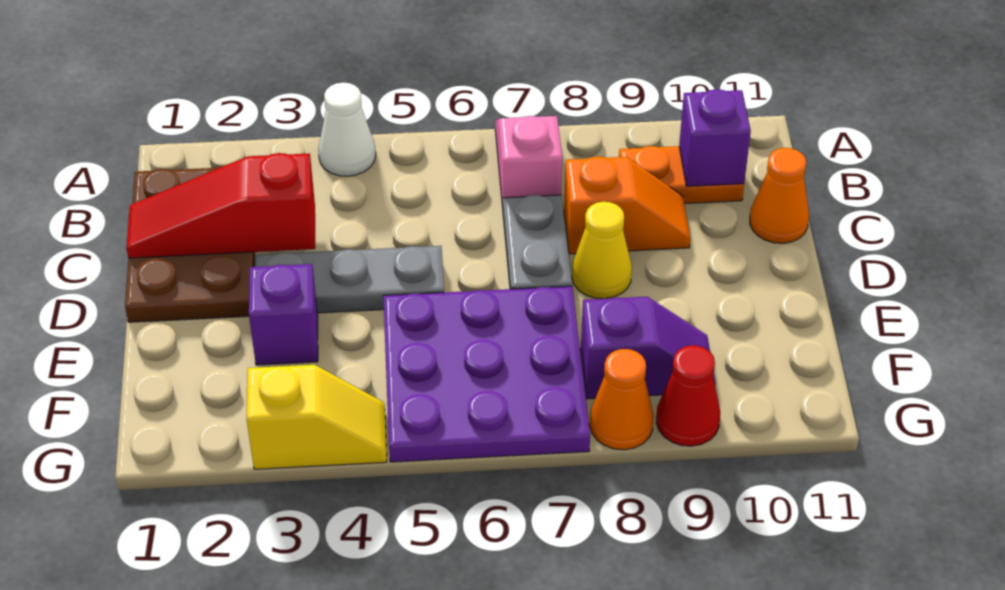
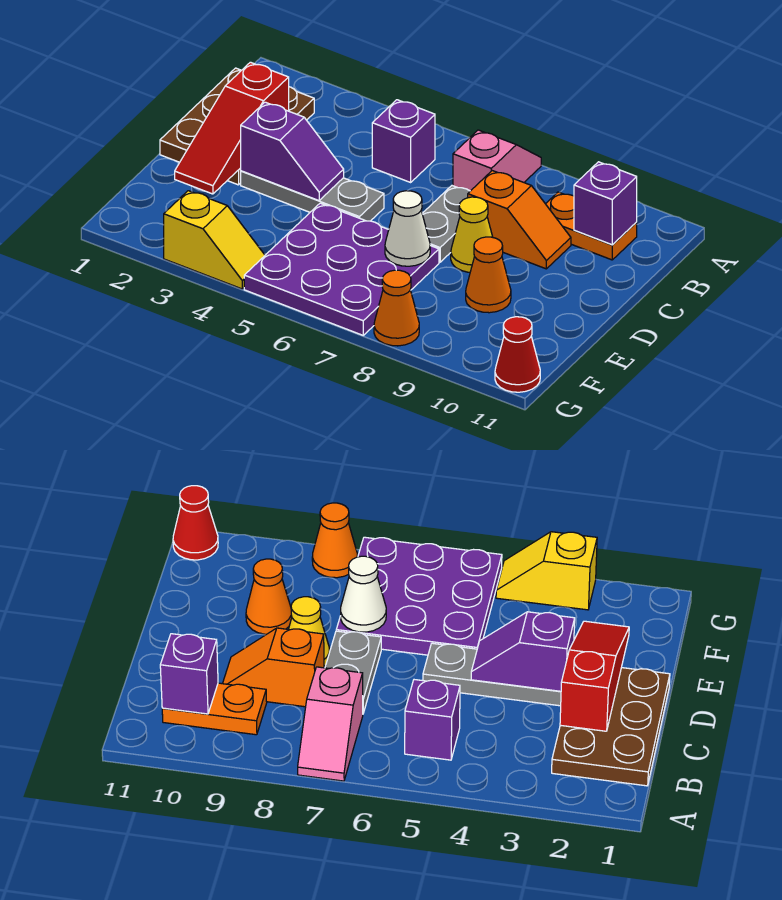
white 1x1 cone [318,82,376,176] -> white 1x1 cone moved to [385,191,430,266]
red 1x3 slope [126,153,315,258] -> red 1x3 slope turned to [175,62,289,194]
orange 1x1 cone [750,148,809,243] -> orange 1x1 cone moved to [466,237,511,313]
purple 1x1 brick [249,264,318,365] -> purple 1x1 brick moved to [372,100,435,182]
purple 1x2 slope [581,297,716,399] -> purple 1x2 slope moved to [241,102,344,200]
red 1x1 cone [656,345,720,446] -> red 1x1 cone moved to [495,317,540,392]

